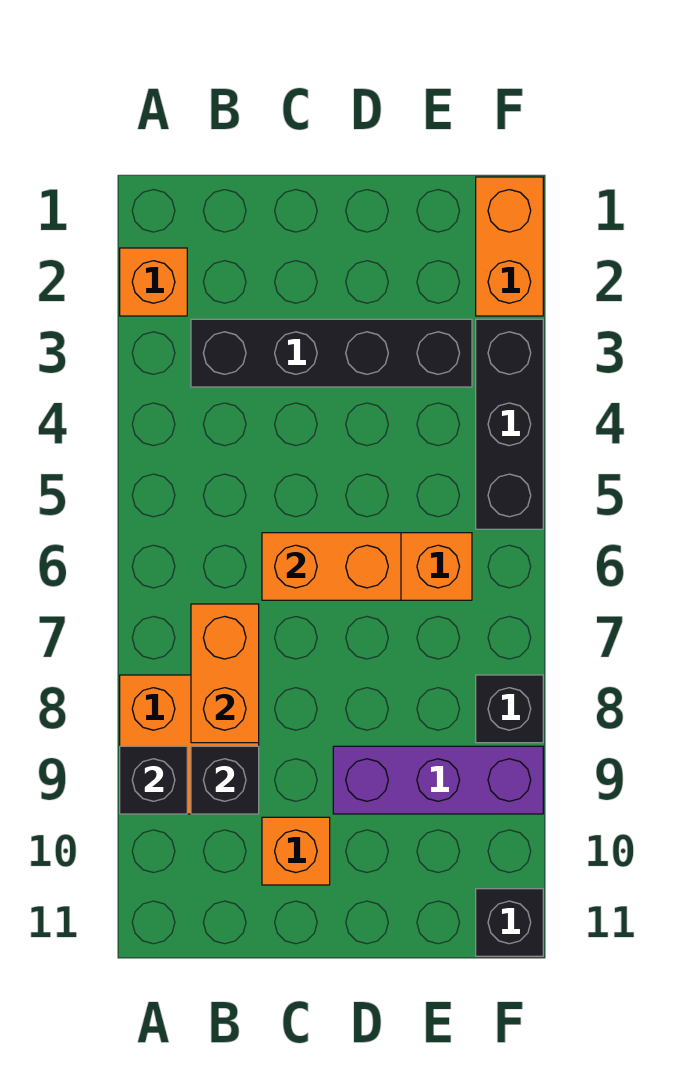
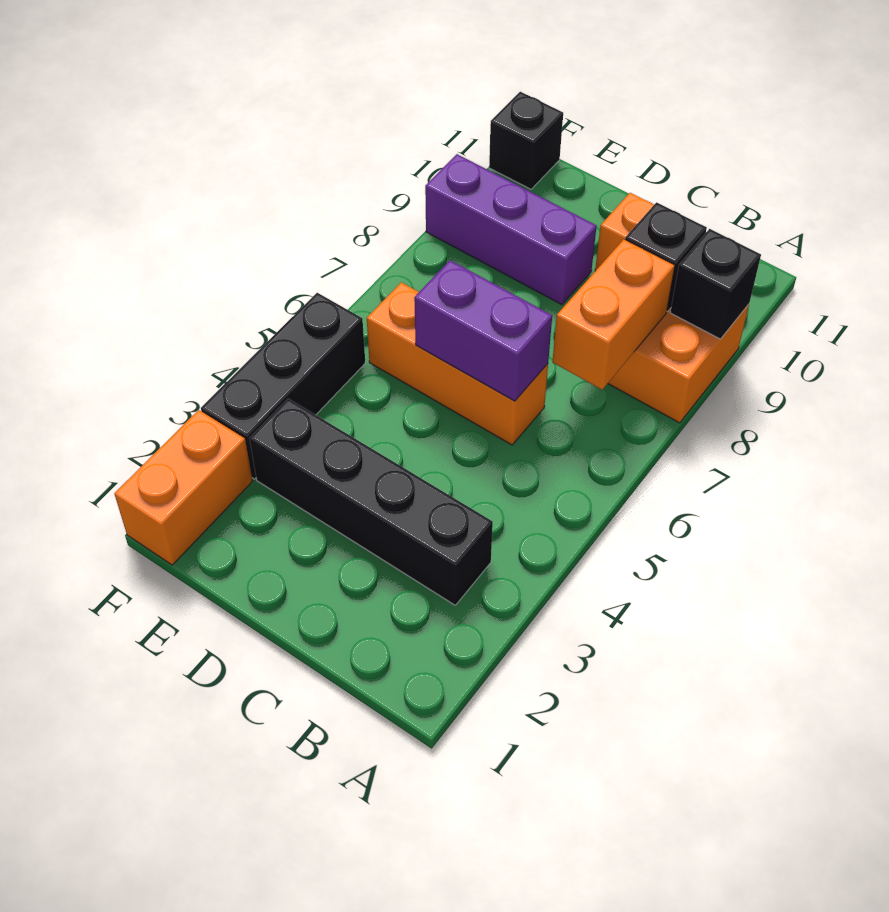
orange 1x1 brick [120,248,187,316] -> none
orange 1x2 brick [262,533,401,600] -> purple 1x2 brick [414,260,552,401]
black 1x1 brick [476,675,543,743] -> none

